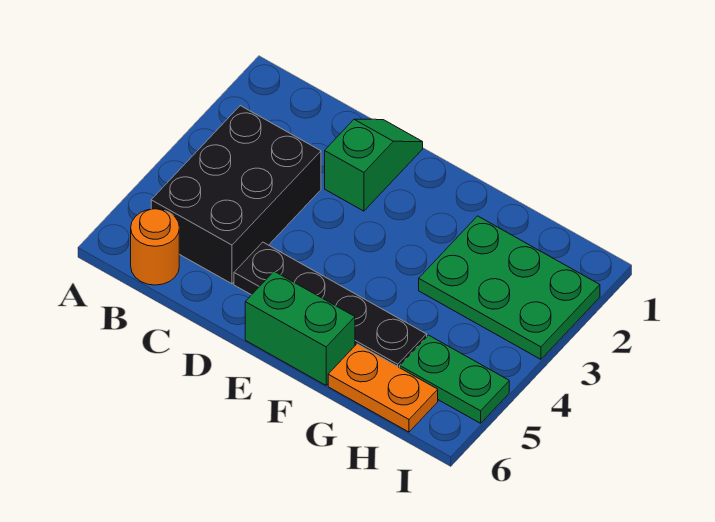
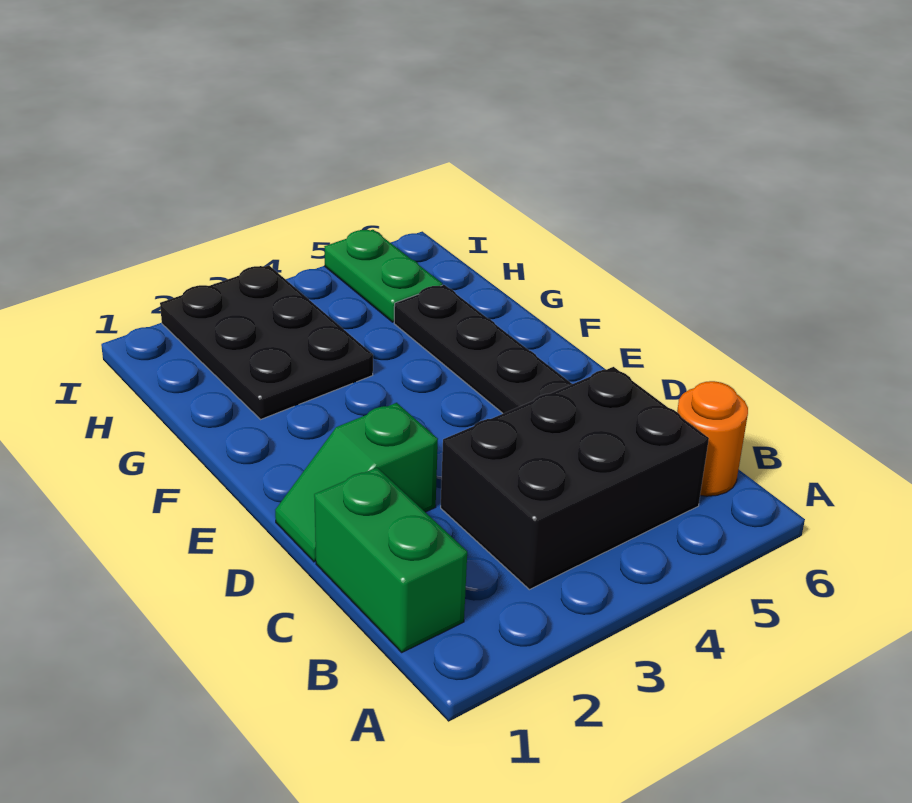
green 1x2 brick [245,271,355,385] -> green 1x2 brick moved to [314,468,467,652]
green 2x3 plate [419,216,600,359] -> black 2x3 plate [160,265,373,419]
orange 1x2 plate [328,344,438,432] -> none

